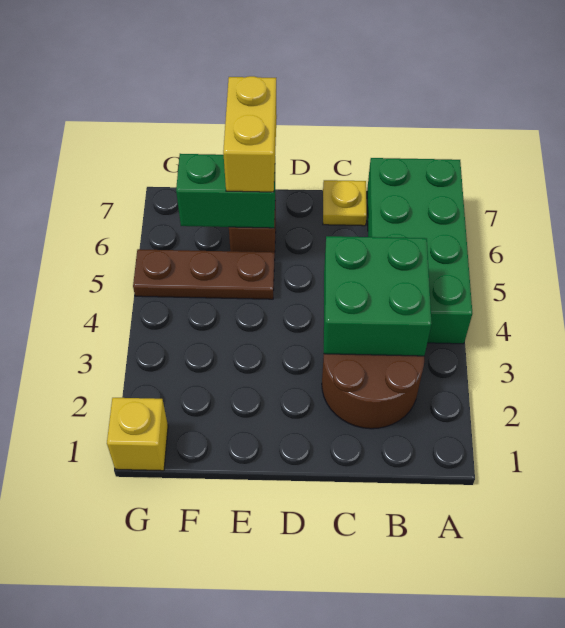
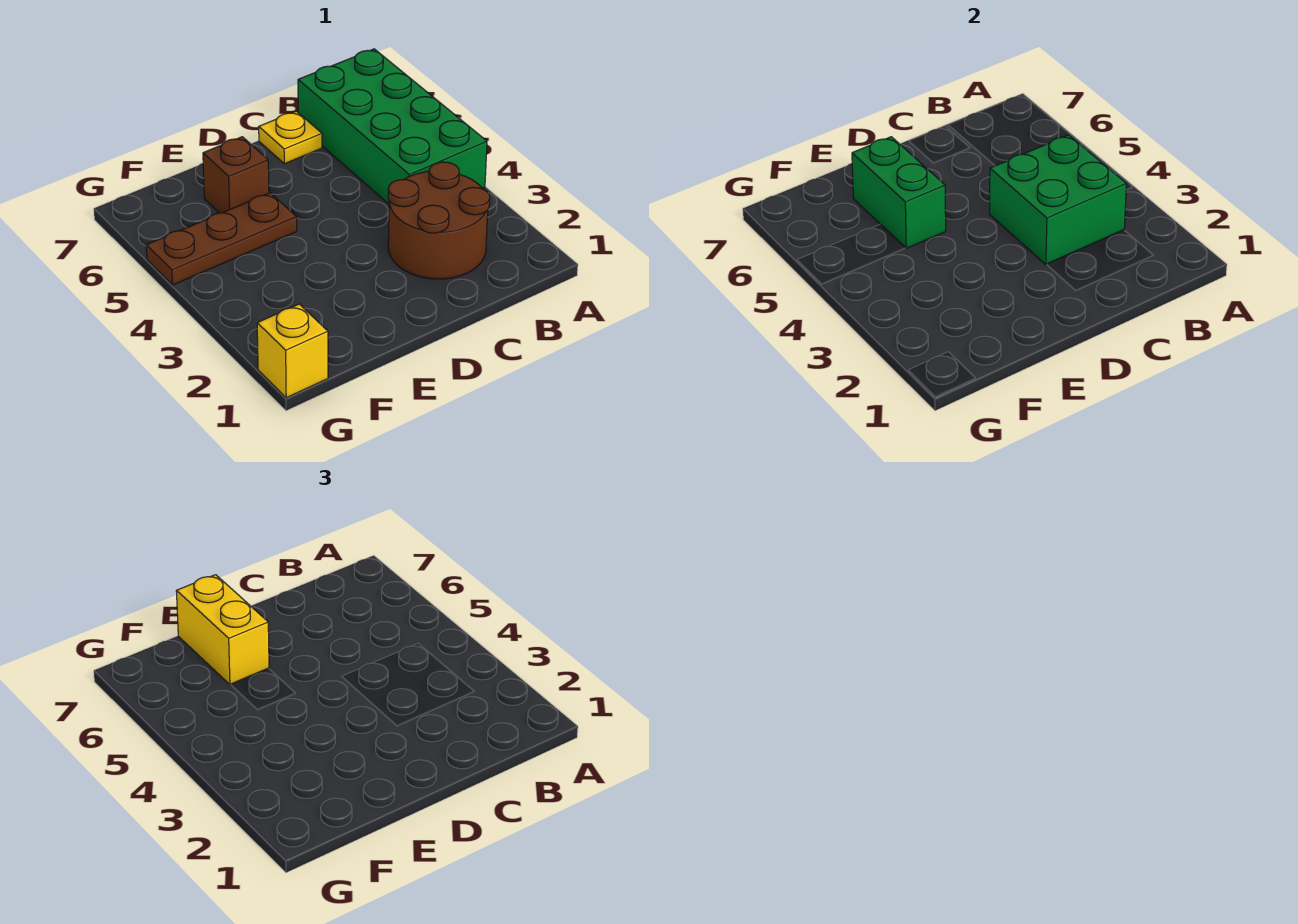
green 1x2 brick [176,154,275,228] -> green 1x2 brick turned to [852,137,946,248]

